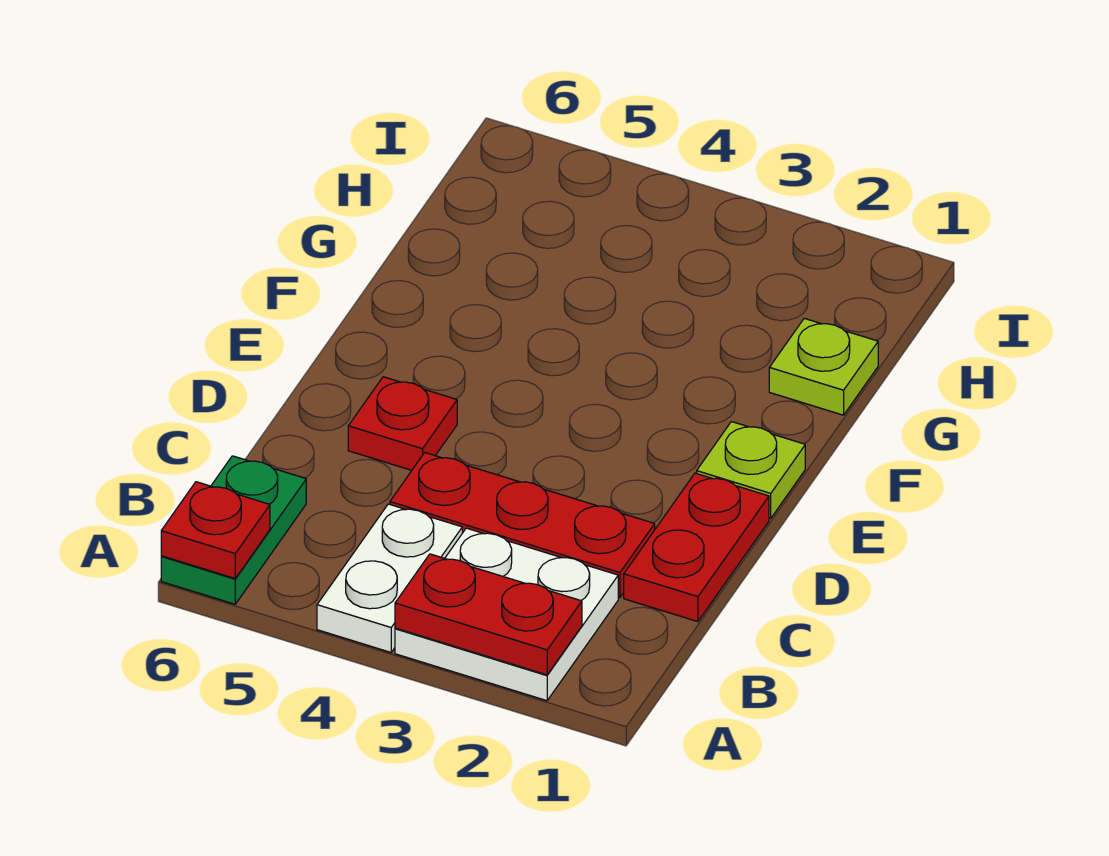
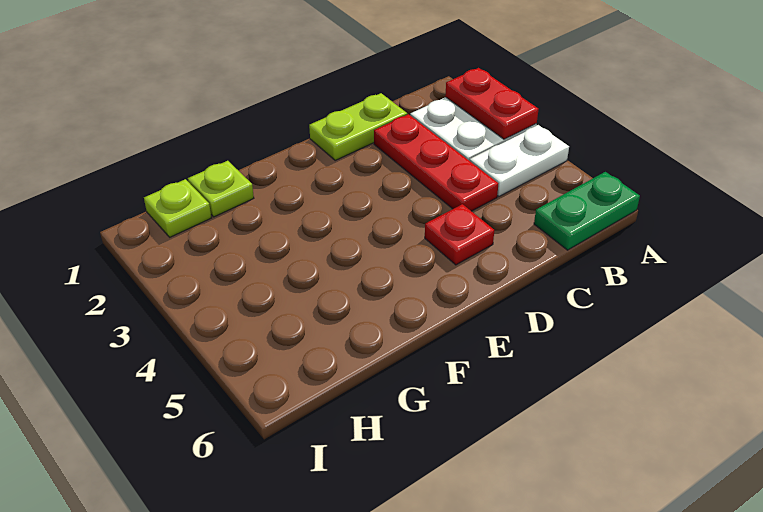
red 1x1 plate [161,482,270,578] -> none
red 1x2 plate [624,473,769,622] -> lime 1x2 plate [309,93,407,160]
lime 1x1 plate [697,422,805,518] -> lime 1x1 plate moved to [144,179,211,237]

